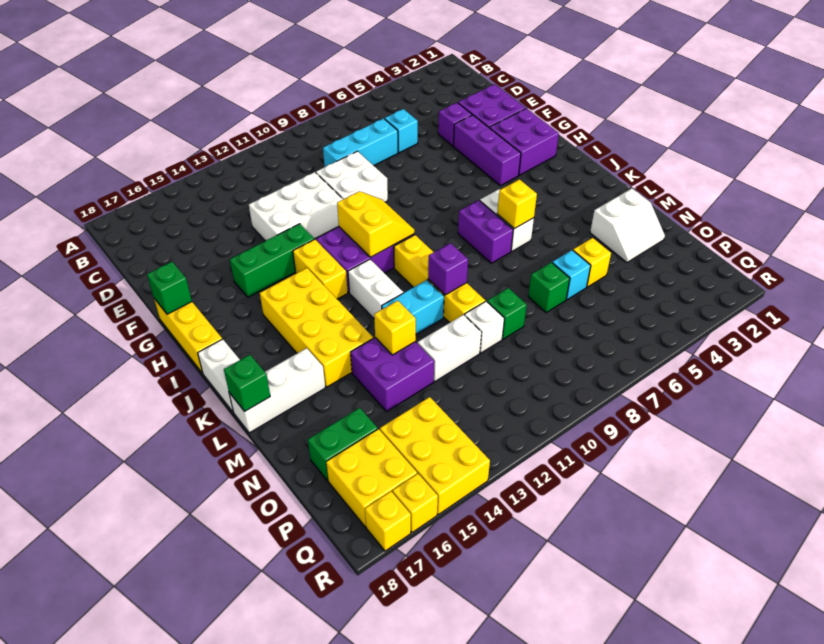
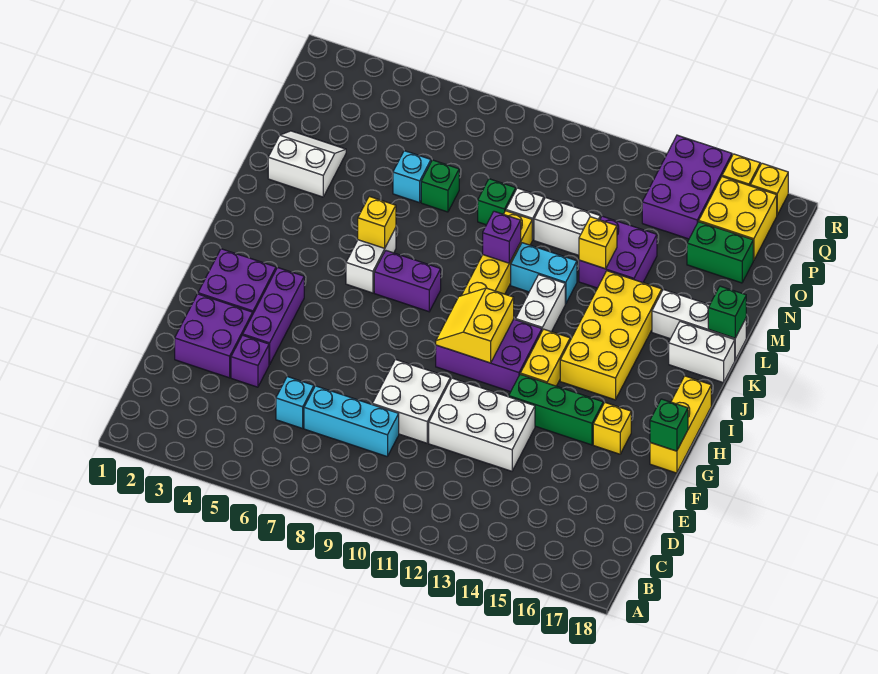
purple 1x2 brick [458,200,513,263] -> purple 1x2 brick turned to [374,251,441,312]
white 1x2 brick [198,339,240,413] -> white 1x2 brick turned to [669,322,735,383]
yellow 1x1 brick [573,238,611,287] -> yellow 1x1 brick moved to [593,402,631,454]
yellow 2x3 brick [380,397,490,514] -> purple 2x3 brick [642,135,732,239]

